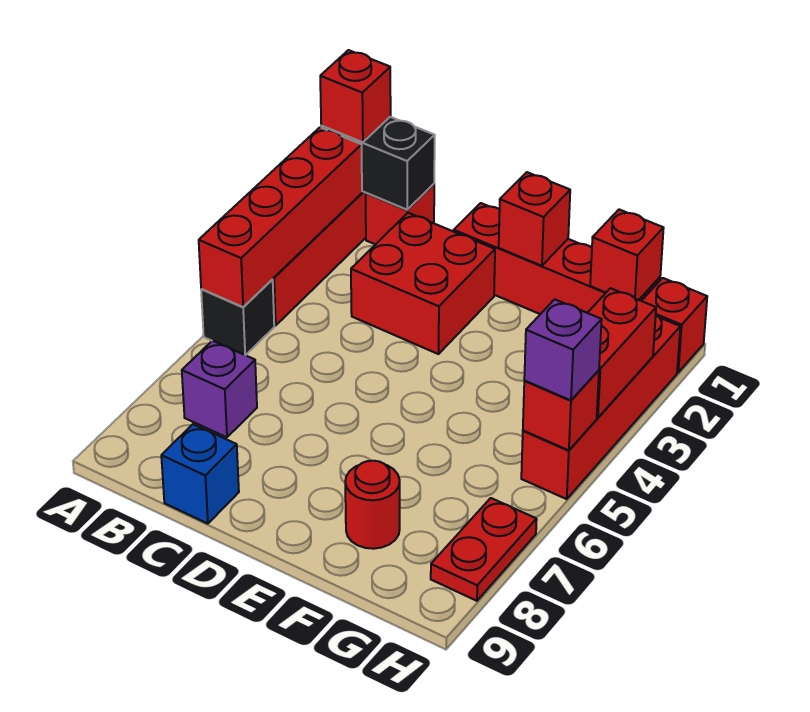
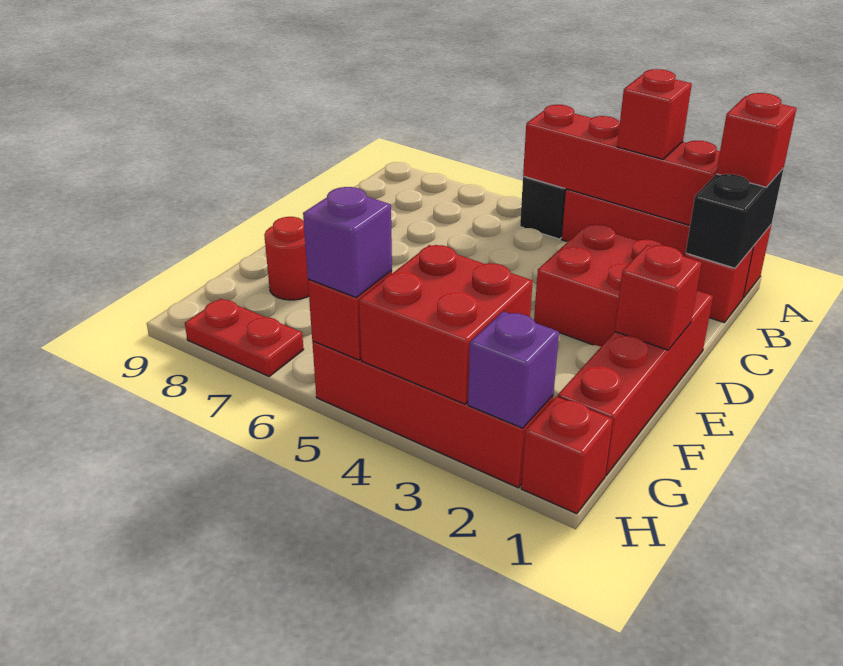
purple 1x1 brick [182,341,257,437] -> purple 1x1 brick moved to [468,311,559,428]
blue 1x1 brick [161,424,239,524] -> none
red 1x1 brick [590,210,664,300] -> red 1x1 brick moved to [617,69,692,159]
red 1x2 brick [588,288,656,418] -> red 2x2 brick [359,245,533,404]

